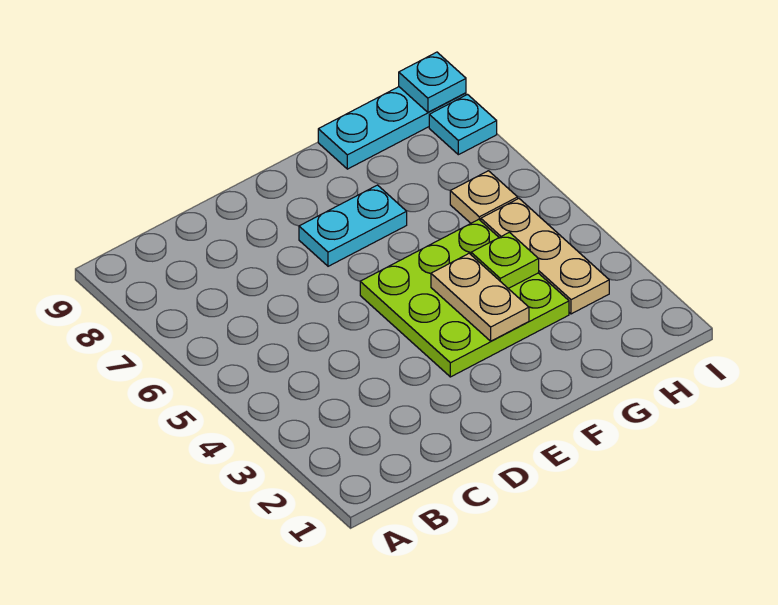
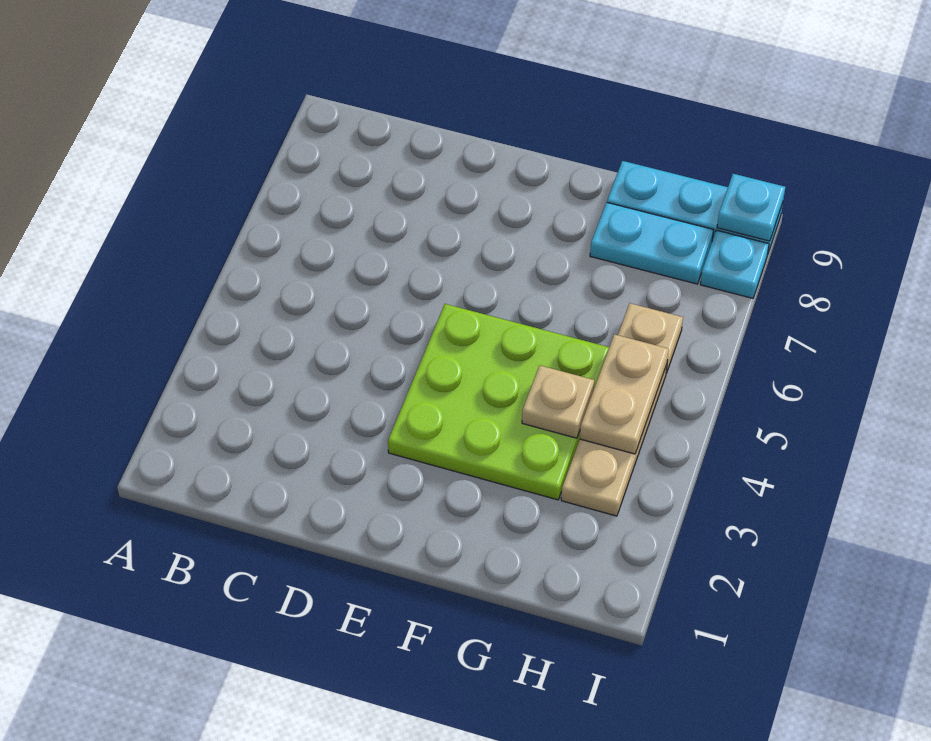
cyan 1x2 plate [299,185,407,266] -> cyan 1x2 plate moved to [590,202,713,284]
tan 1x2 plate [431,253,529,341] -> tan 1x2 plate moved to [580,334,669,454]
lime 1x1 plate [471,232,539,288] -> tan 1x1 plate [522,366,594,438]

